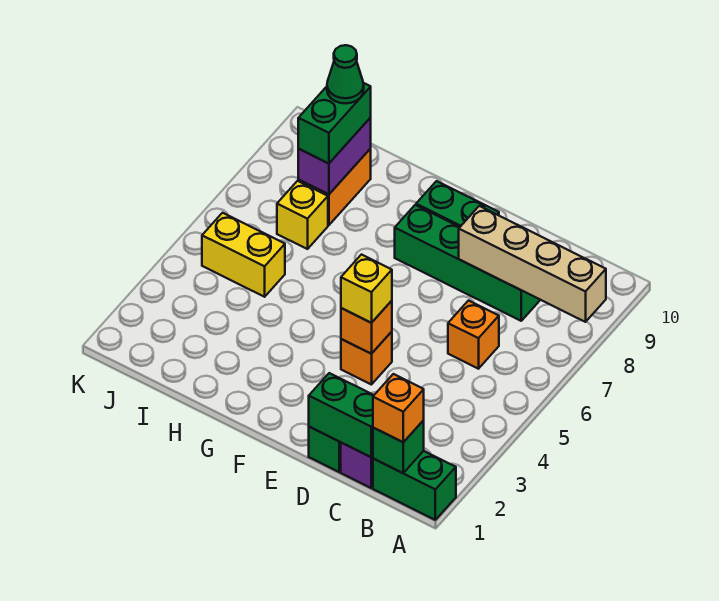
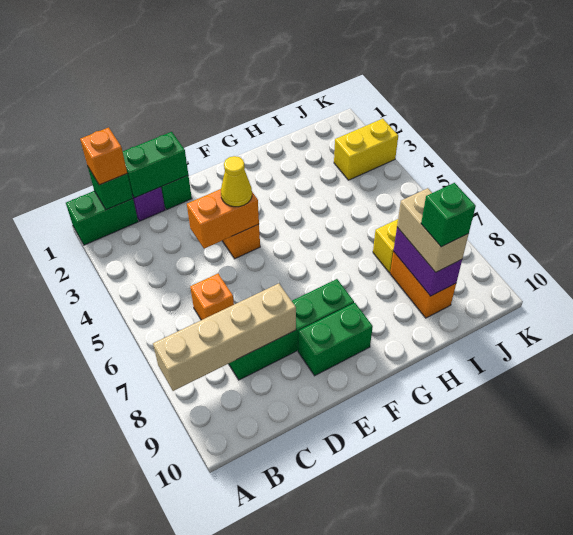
orange 1x1 brick [341,301,392,354] -> orange 1x2 brick [187,189,259,249]
yellow 1x1 brick [341,255,392,323] -> yellow 1x1 cone [221,156,252,207]
yellow 1x2 brick [202,213,285,297] -> yellow 1x2 brick moved to [334,119,398,180]
green 1x2 brick [298,83,371,164] -> tan 1x2 brick [397,188,469,272]
green 1x1 cone [327,45,364,103] -> green 1x1 brick [421,183,476,247]

